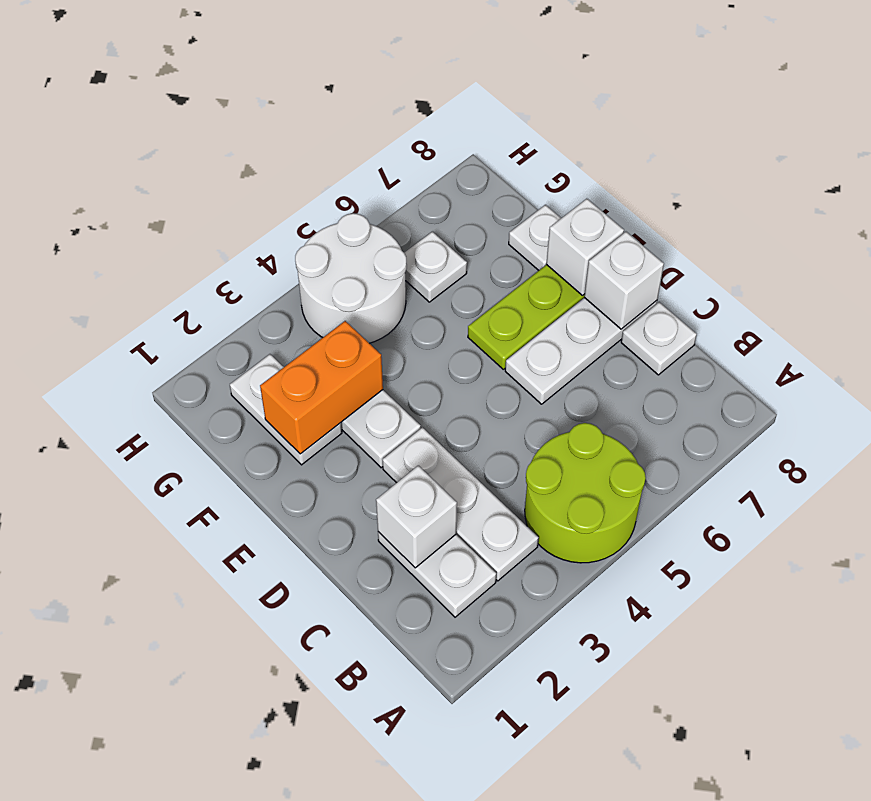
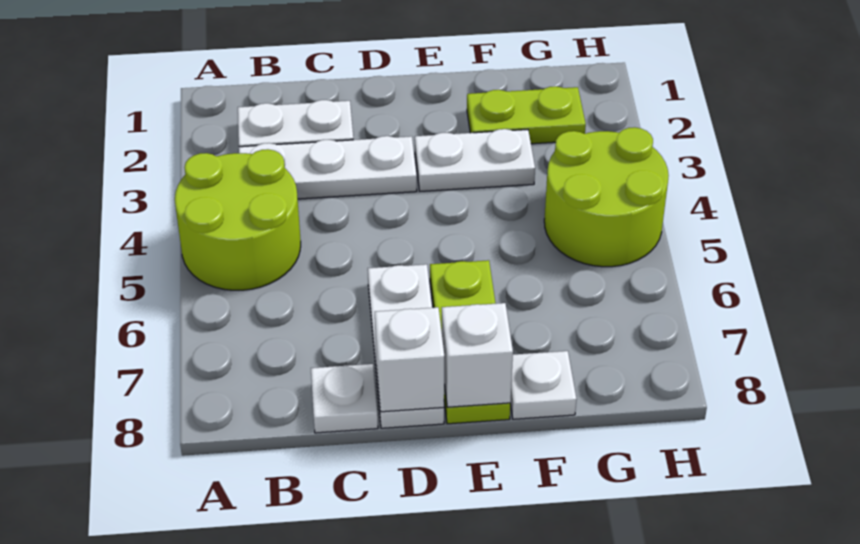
white 1x1 brick [376,465,457,568] -> none
white 1x2 plate [230,354,342,465] -> lime 1x2 plate [467,86,586,144]
orange 1x2 brick [260,321,383,454] -> none
white 2x2 round brick [295,213,407,343] -> lime 2x2 round brick [544,127,669,267]
white 1x1 plate [404,232,467,302] -> none

